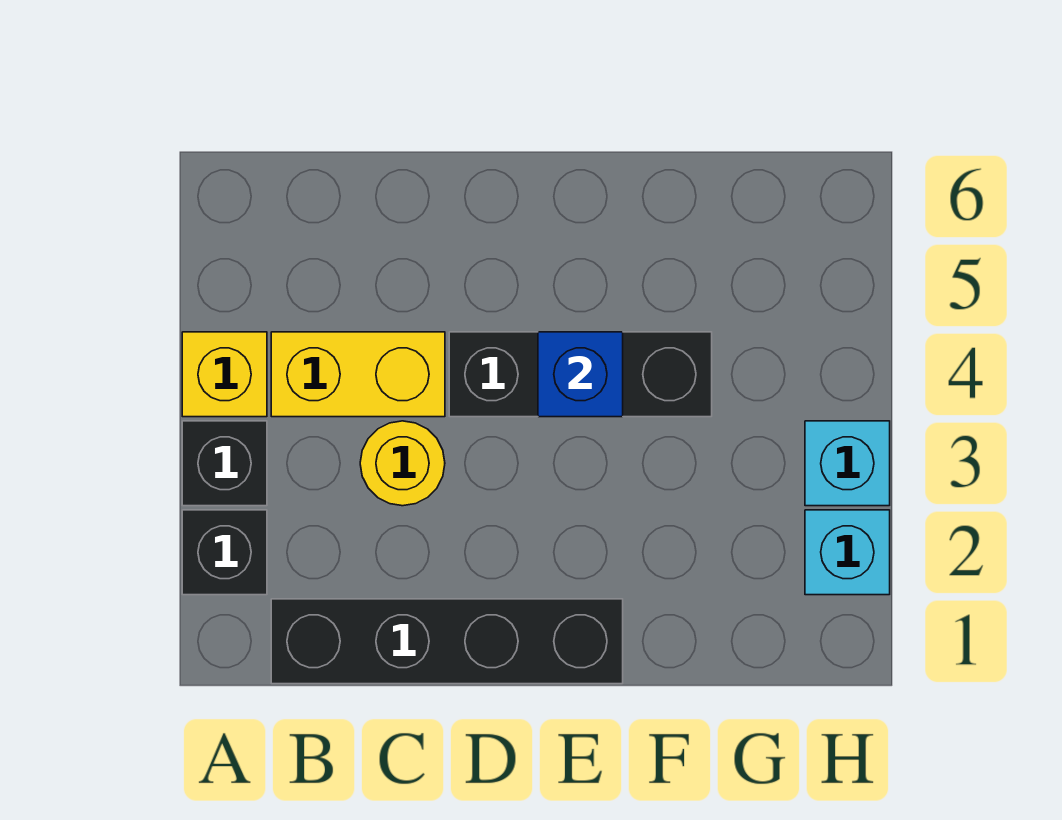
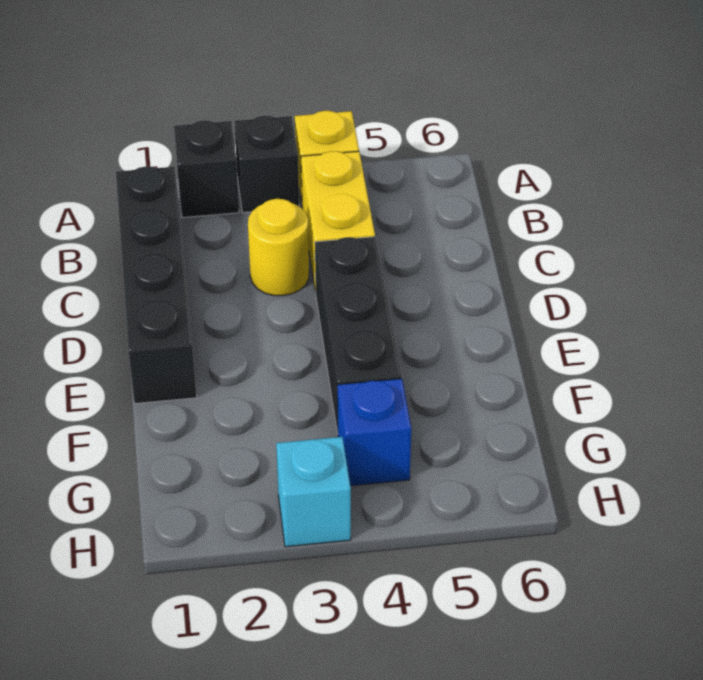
blue 1x1 brick [538,332,623,417] -> blue 1x1 brick moved to [338,379,411,486]
cyan 1x1 brick [805,510,890,595] -> none

